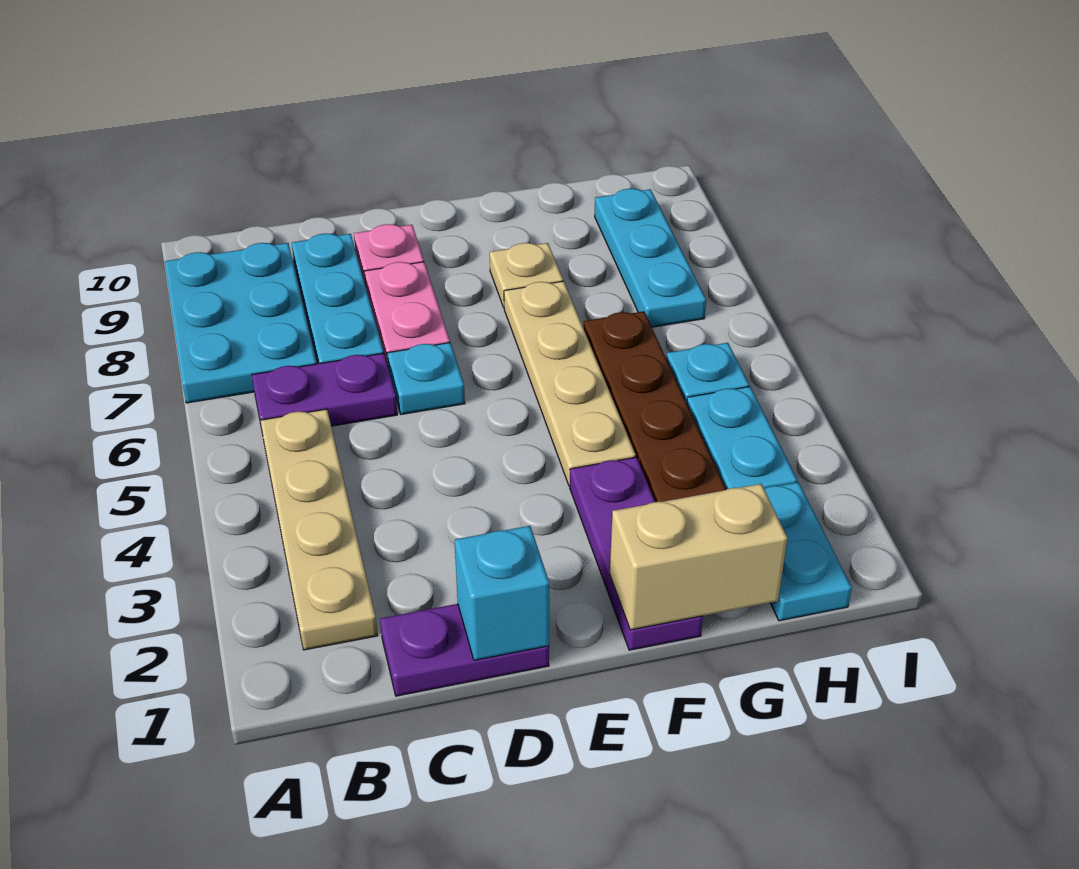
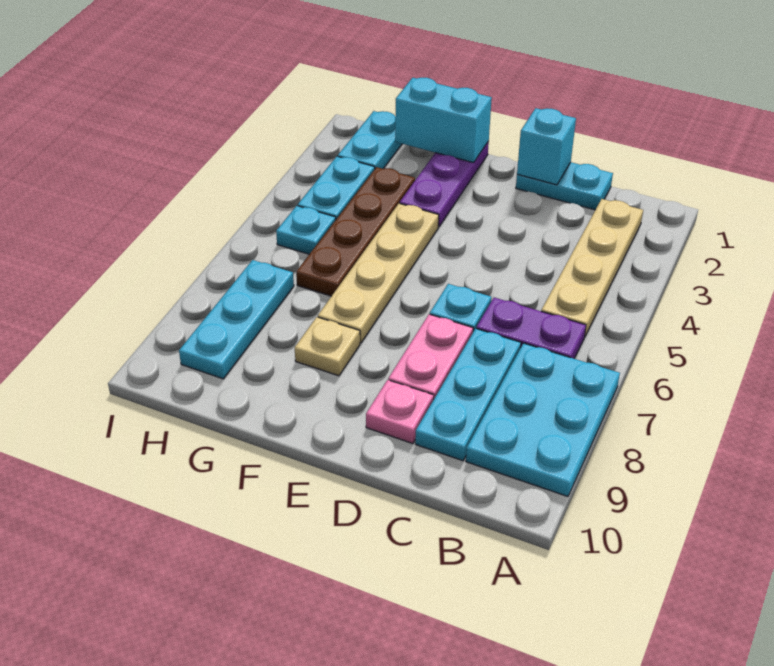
purple 1x2 plate [380,604,549,696] -> cyan 1x2 plate [516,162,613,210]
tan 1x2 brick [610,484,787,630] -> cyan 1x2 brick [395,78,492,163]

